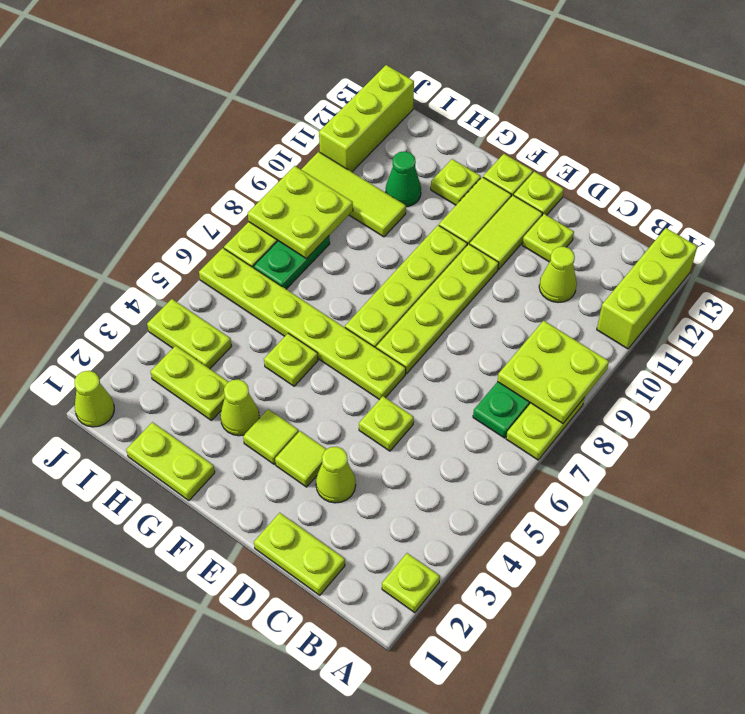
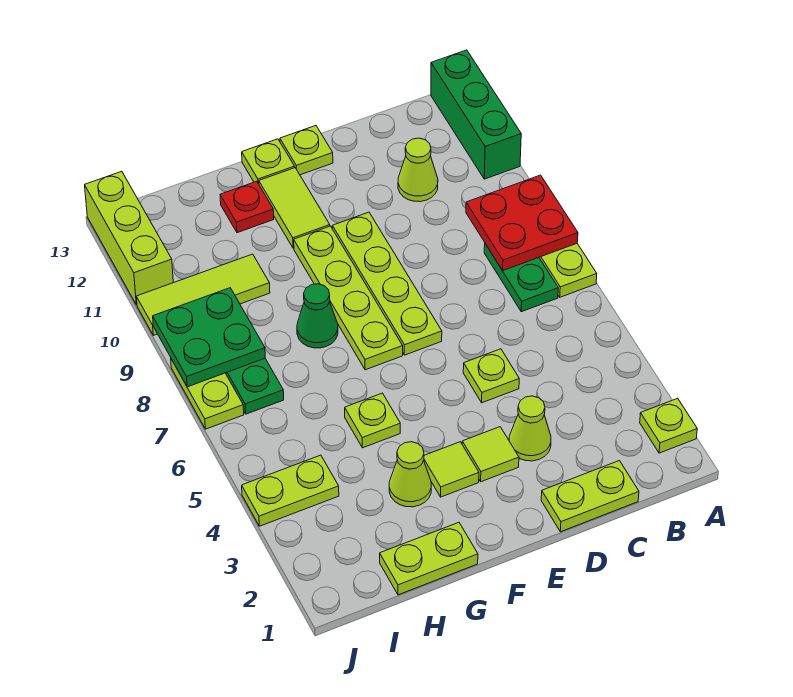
lime 2x2 plate [497,321,609,423] -> red 2x2 plate [466,175,578,270]
lime 1x3 brick [597,228,697,349] -> green 1x3 brick [431,50,521,179]
lime 1x1 plate [522,214,574,262] -> none
lime 1x6 plate [199,248,406,400] -> none
lime 1x2 tile [470,195,542,269] -> none
lime 1x1 plate [431,159,481,205] -> red 1x1 plate [220,181,274,233]
lime 1x2 plate [150,346,228,420] -> none
green 1x1 cone [386,151,421,207] -> green 1x1 cone moved to [297,284,338,348]
lime 2x2 plate [248,166,353,259] -> green 2x2 plate [153,288,265,387]
lime 1x1 cone [75,371,114,427] -> none

